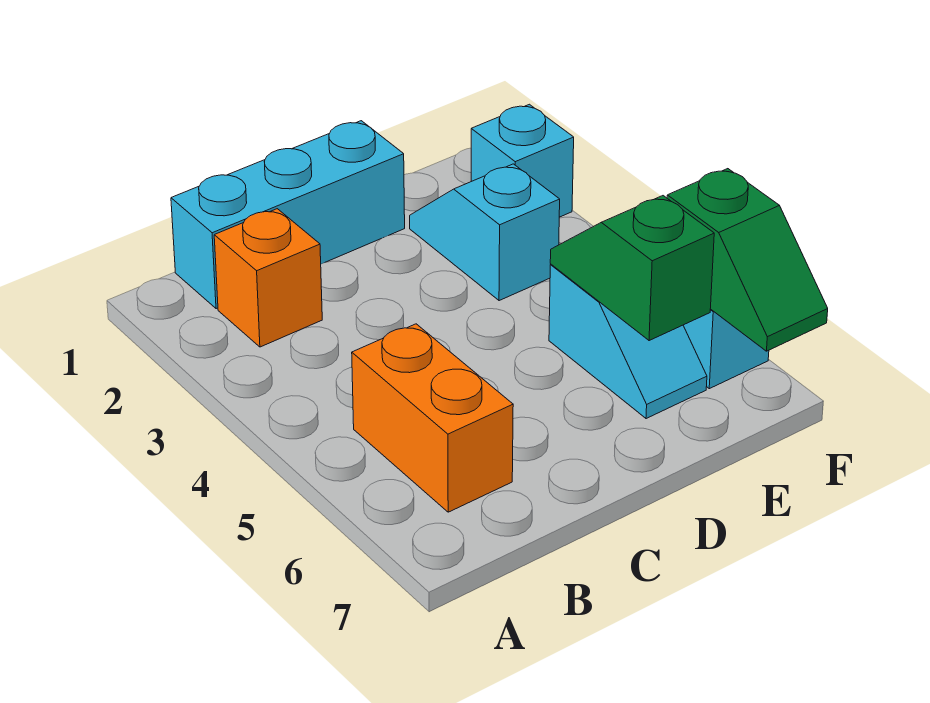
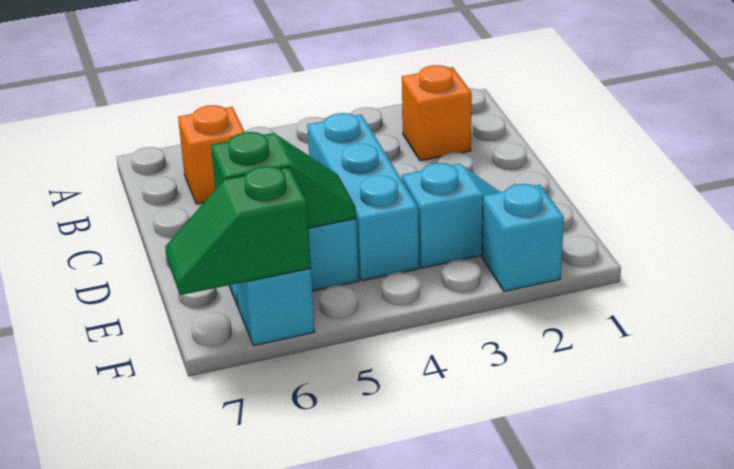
cyan 1x3 brick [171,121,405,309] -> cyan 1x3 brick moved to [307,113,419,281]
orange 1x2 brick [352,324,513,512] -> orange 1x1 brick [178,105,245,204]

